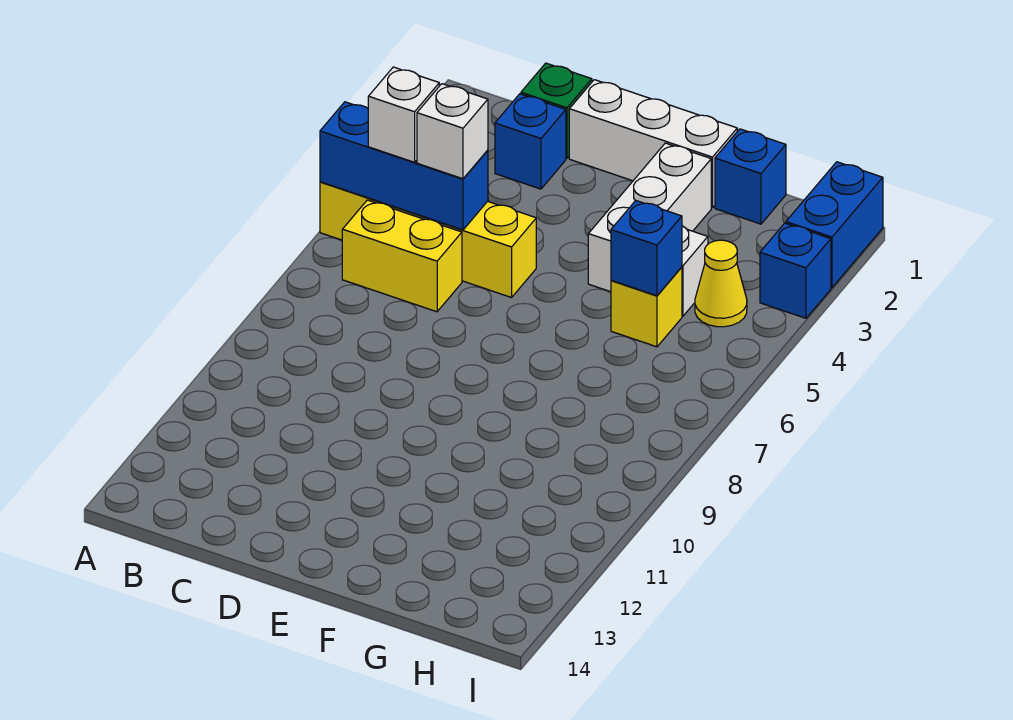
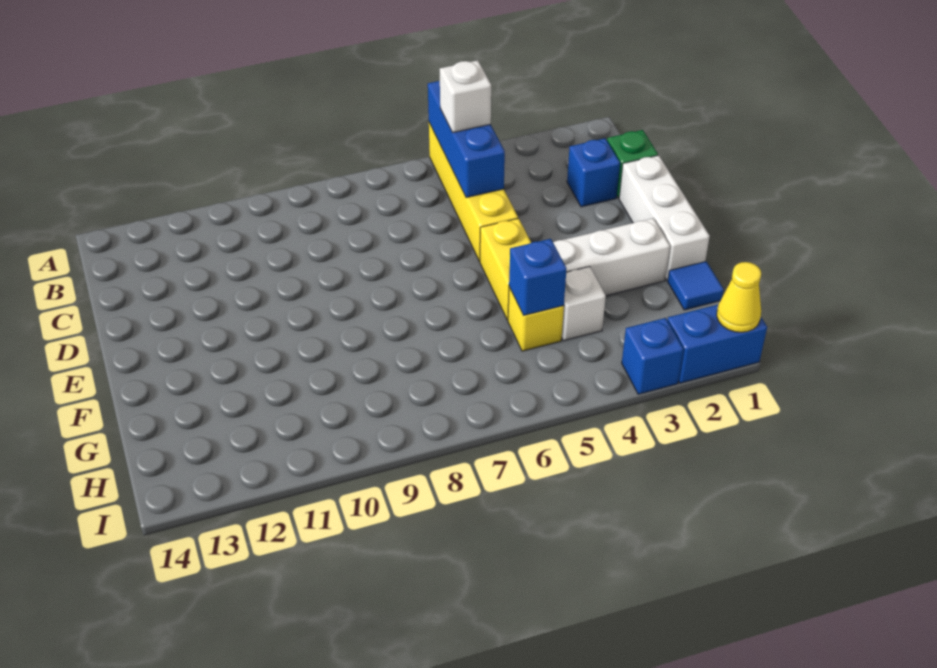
yellow 1x2 brick [342,200,462,312] -> yellow 1x2 brick moved to [480,218,531,320]
white 1x1 brick [417,84,488,179] -> none
blue 1x1 brick [715,129,786,224] -> blue 1x1 tile [668,261,724,310]
yellow 1x1 cone [695,240,747,327] -> yellow 1x1 cone moved to [717,262,761,332]

